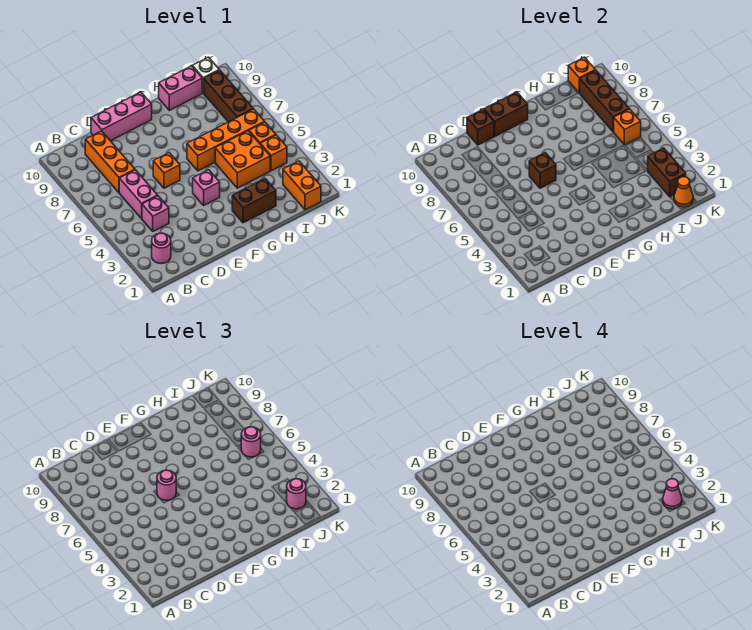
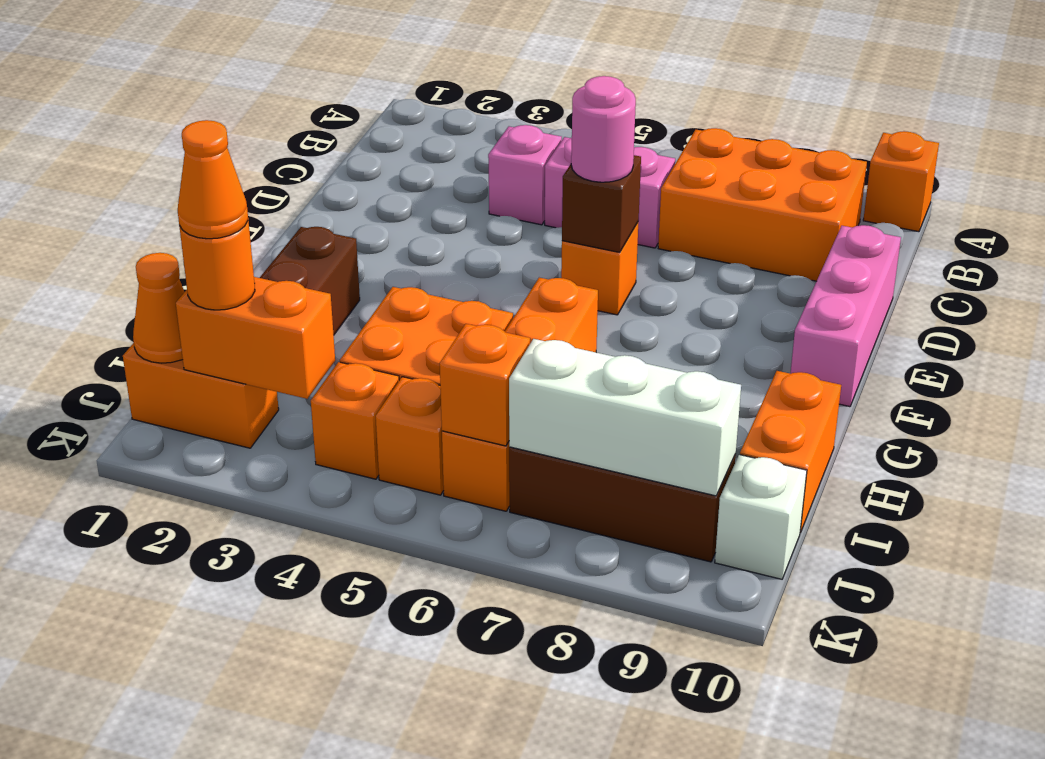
pink 1x1 round brick [152,233,171,263] -> none
orange 1x3 brick [85,131,135,192] -> orange 2x3 brick [658,128,867,281]
brown 1x1 brick [467,110,494,145] -> none
brown 1x2 brick [484,92,528,136] -> none
pink 1x1 brick [193,170,220,205] -> none
pink 1x2 brick [159,66,202,110] -> orange 1x2 brick [740,371,841,533]
brown 1x2 brick [647,148,686,197] -> orange 1x2 brick [176,277,335,399]
pink 1x1 round brick [287,479,306,509] -> orange 1x1 round brick [179,221,255,310]
pink 1x1 cone [663,479,682,509] -> orange 1x1 cone [178,120,248,239]
pink 1x1 round brick [241,427,261,457] -> none
brown 1x3 brick [580,70,629,132] -> white 1x3 brick [509,339,741,496]
orange 1x1 brick [568,57,595,93] -> orange 1x1 brick moved to [863,131,939,232]

